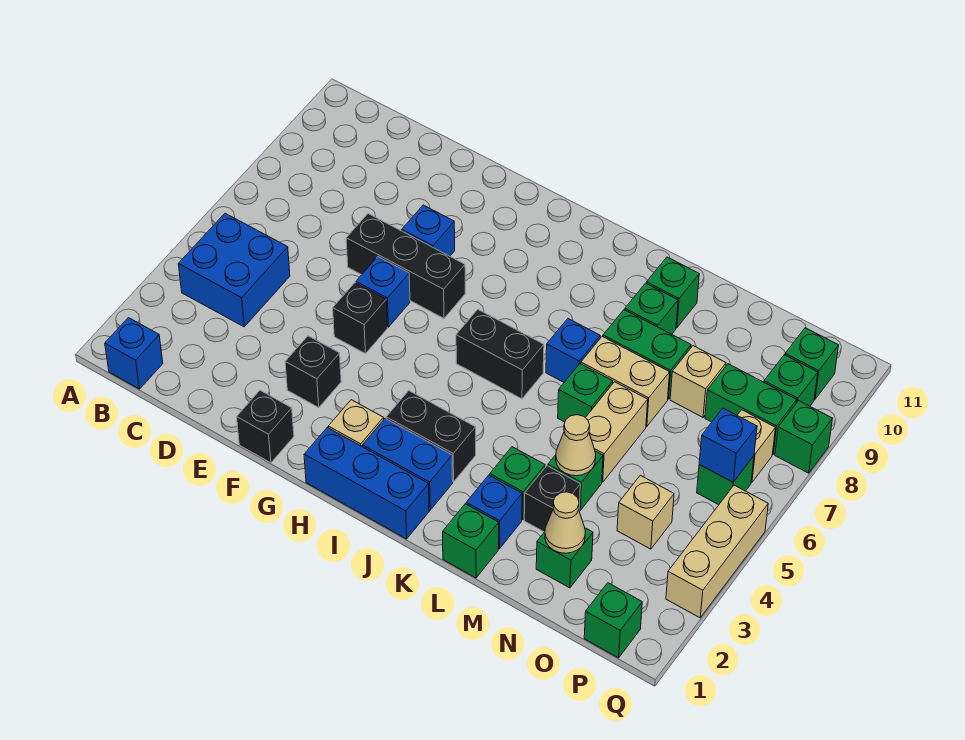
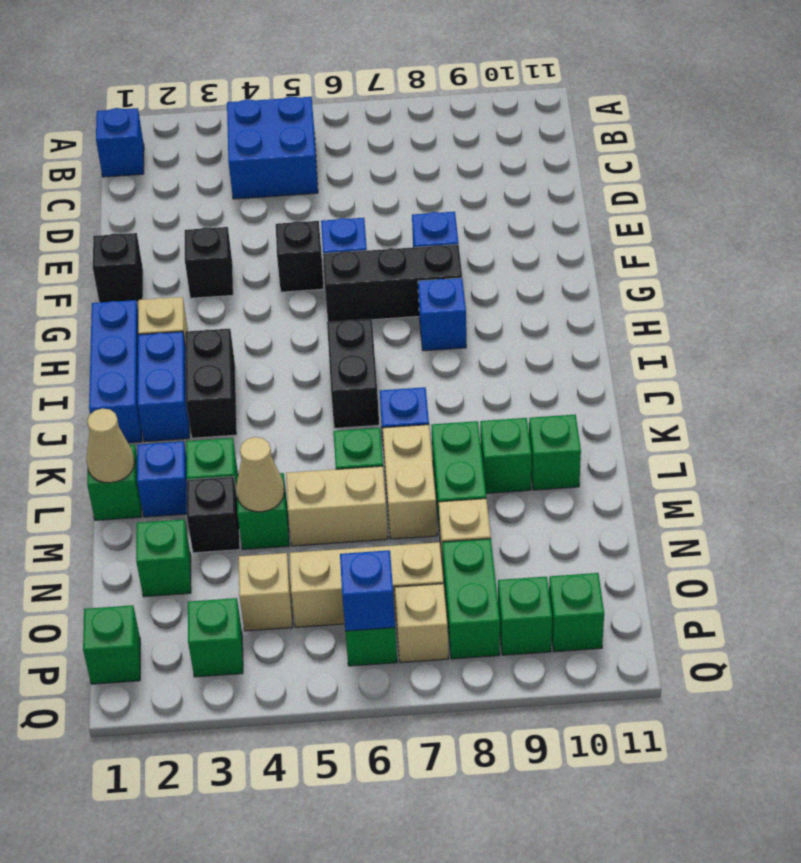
black 1x3 brick [346,214,465,318] -> black 1x3 brick turned to [323,244,462,322]
none -> blue 1x1 brick [418,278,466,351]
tan 1x1 cone [545,492,585,553] -> tan 1x1 cone moved to [86,408,135,483]
tan 1x3 brick [666,485,768,618] -> tan 1x3 brick moved to [290,542,444,627]
green 1x1 brick [775,401,833,473] -> green 1x1 brick moved to [188,598,243,677]

